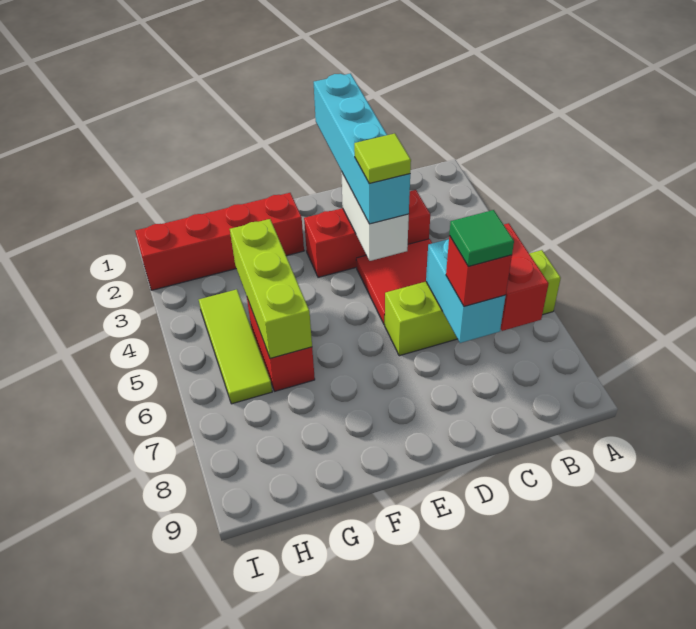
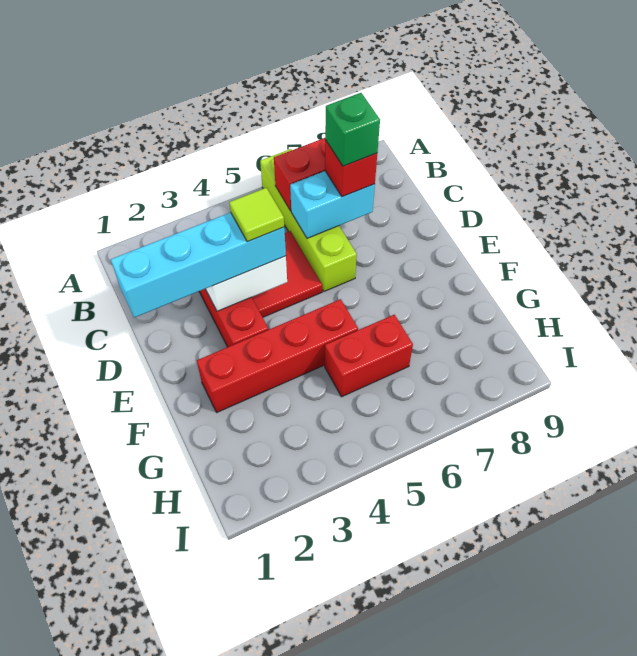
green 1x1 tile [449,210,514,266] -> green 1x1 brick [325,93,380,166]
red 1x4 brick [135,193,304,290] -> red 1x4 brick turned to [197,299,358,412]
lime 1x3 brick [230,219,312,359] -> none
lime 1x3 tile [199,289,272,404] -> none

